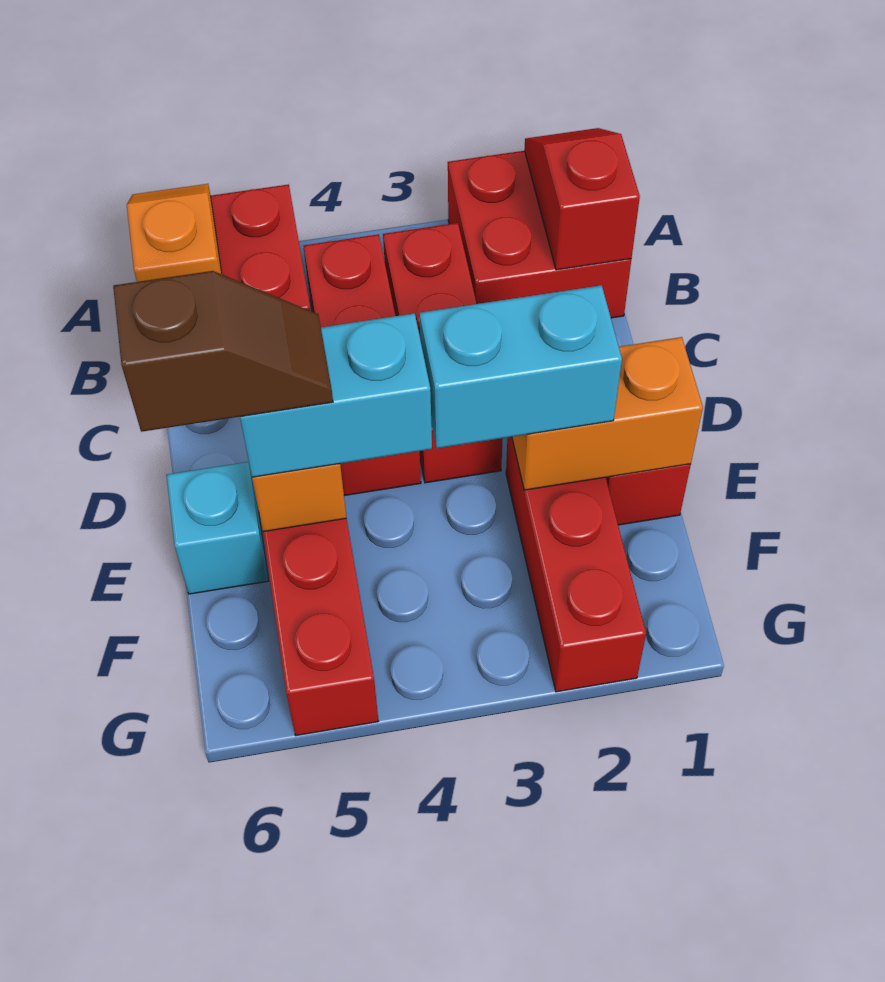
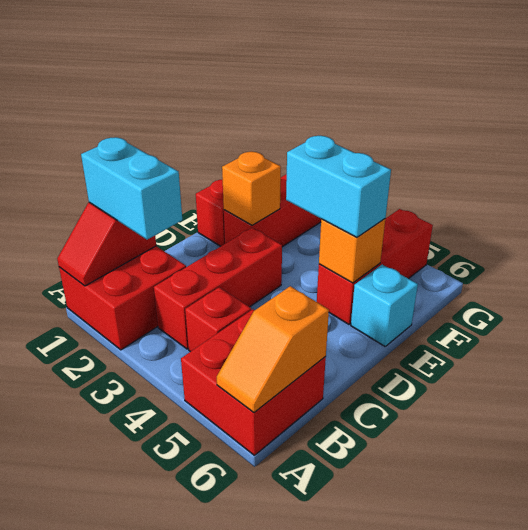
red 1x3 brick [304,234,421,496] -> red 1x1 brick [185,287,251,352]
orange 1x2 brick [512,337,703,490] -> orange 1x1 brick [222,152,281,225]
cyan 1x2 brick [419,285,622,448] -> cyan 1x2 brick moved to [81,137,182,240]
brown 1x2 slope [113,271,333,432] -> none

